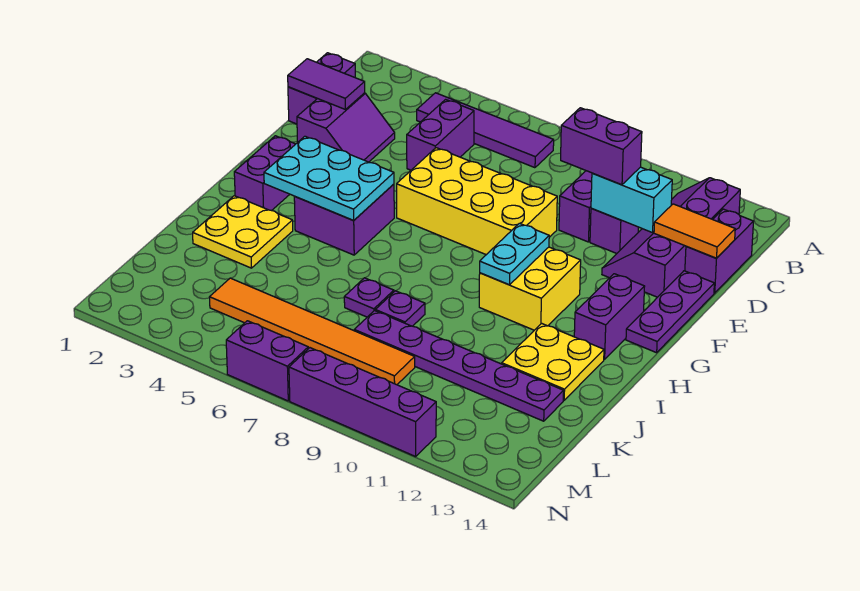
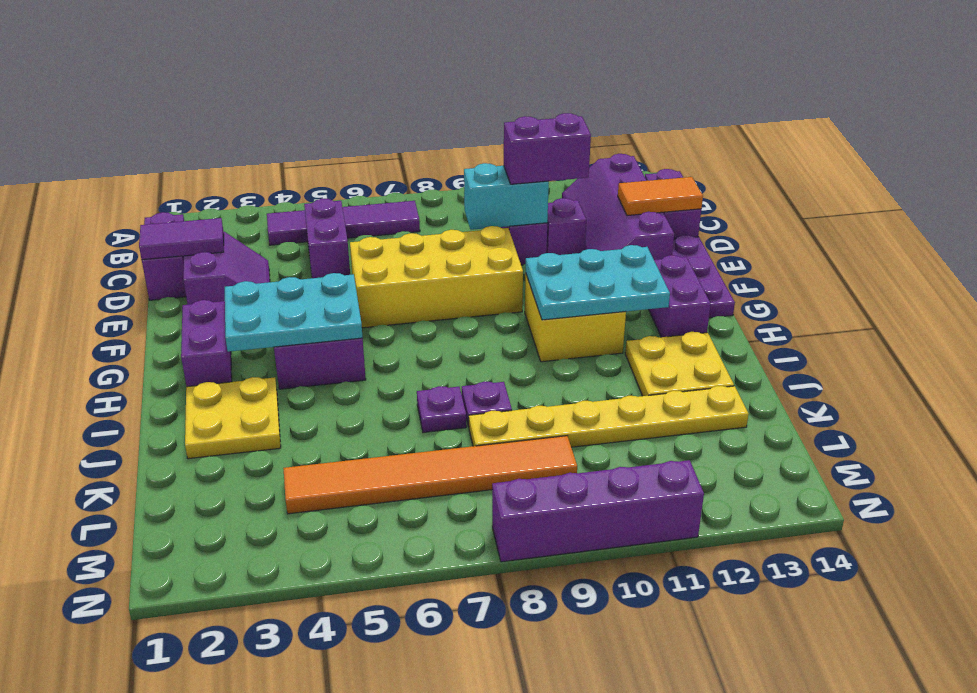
cyan 1x2 brick [591,167,672,233] -> cyan 1x2 brick moved to [464,163,549,230]
cyan 1x2 plate [480,223,549,285] -> cyan 2x3 plate [526,245,670,320]
purple 1x6 plate [354,311,564,421] -> yellow 1x6 plate [469,386,749,447]
purple 1x2 brick [226,321,308,401] -> none

